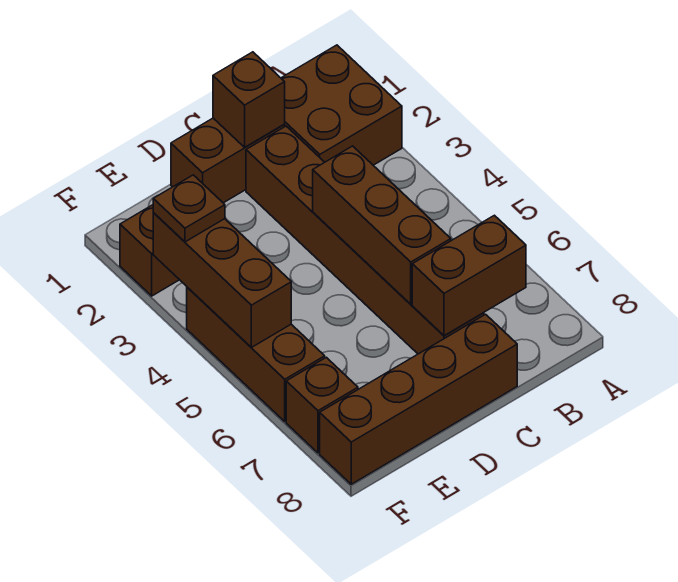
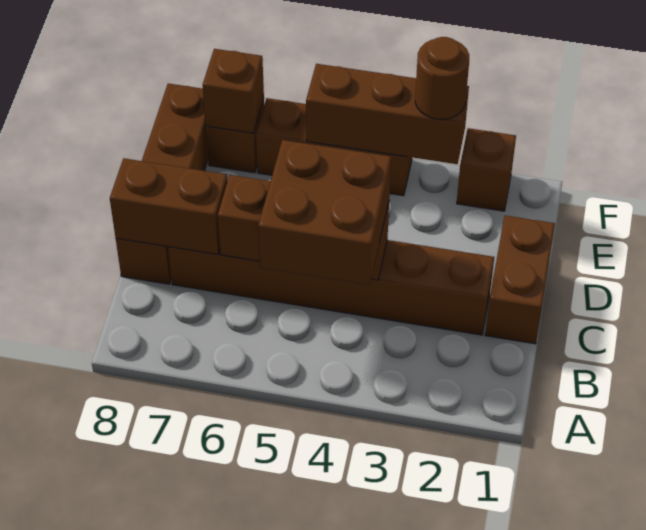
brown 2x2 brick [281,45,402,165] -> brown 2x2 brick moved to [258,140,391,285]
brown 1x2 brick [412,215,526,336] -> brown 1x2 brick turned to [110,158,228,254]
brown 1x1 brick [213,52,285,147] -> brown 1x1 brick moved to [203,49,264,133]
brown 1x1 plate [153,175,225,242] -> brown 1x1 round brick [415,37,469,119]

